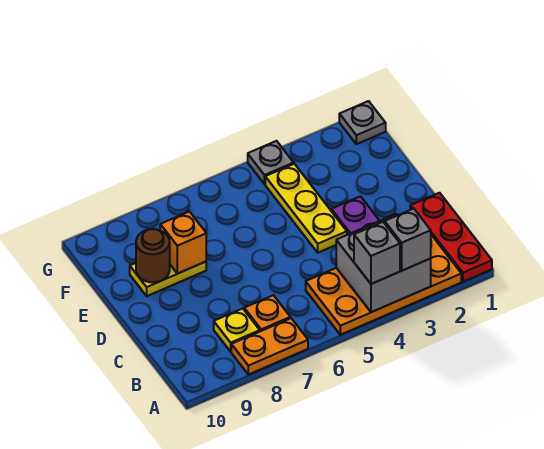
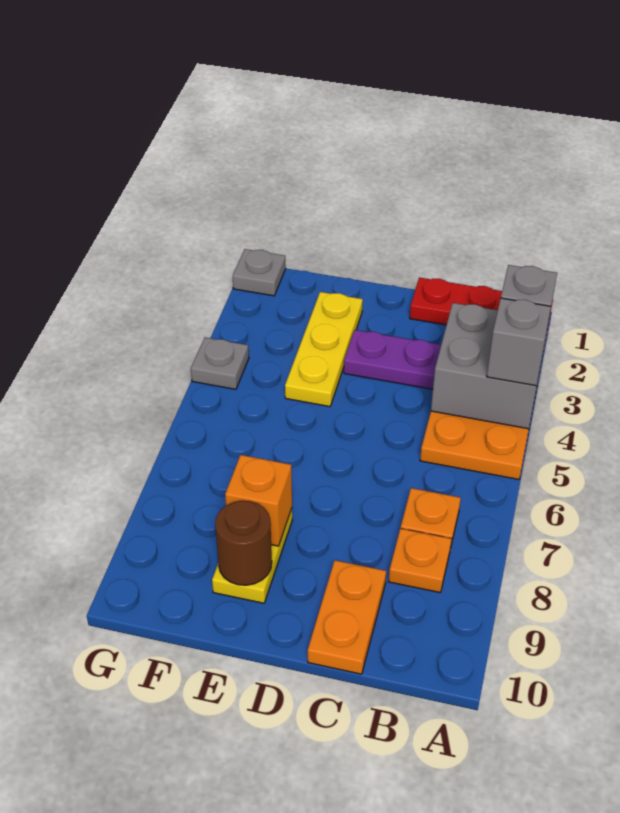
orange 1x2 plate [231,318,308,375] -> orange 1x2 plate moved to [308,560,386,674]
yellow 1x1 plate [214,308,260,352] -> orange 1x1 plate [389,528,452,592]
yellow 1x3 plate [265,164,347,253] -> yellow 1x3 plate turned to [285,292,363,407]

